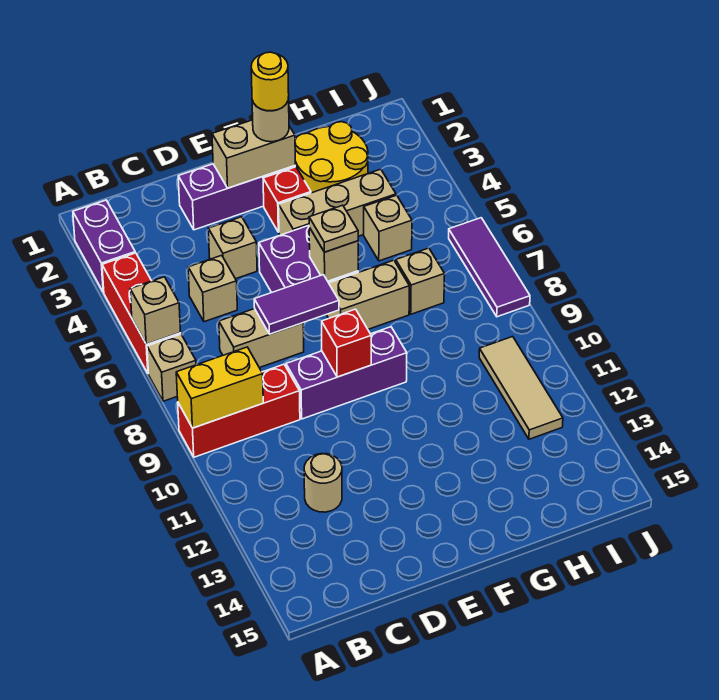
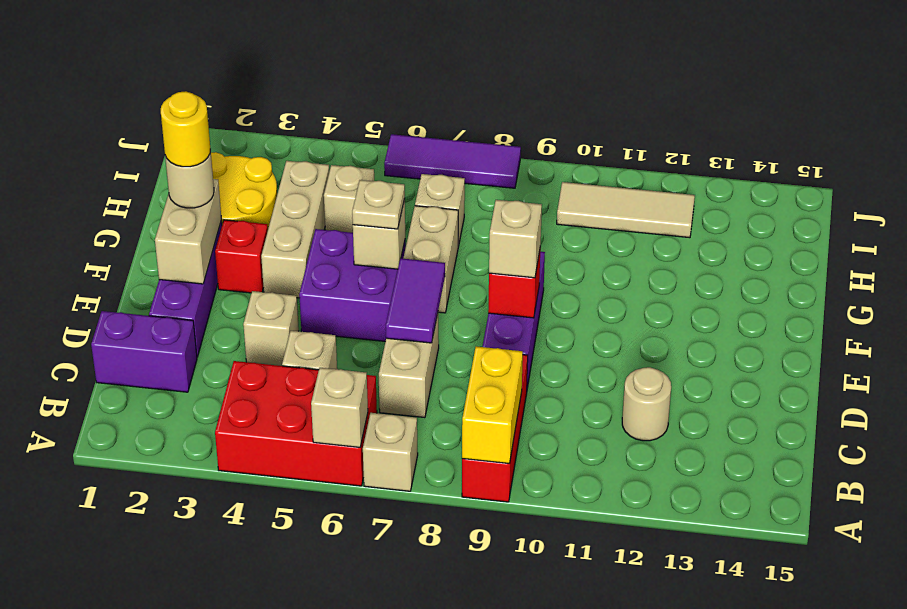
purple 1x2 brick [73,200,135,292] -> purple 1x2 brick moved to [91,311,197,392]
red 1x3 brick [102,253,181,373] -> red 2x3 brick [215,361,377,486]
none -> tan 1x1 brick [489,200,542,278]

